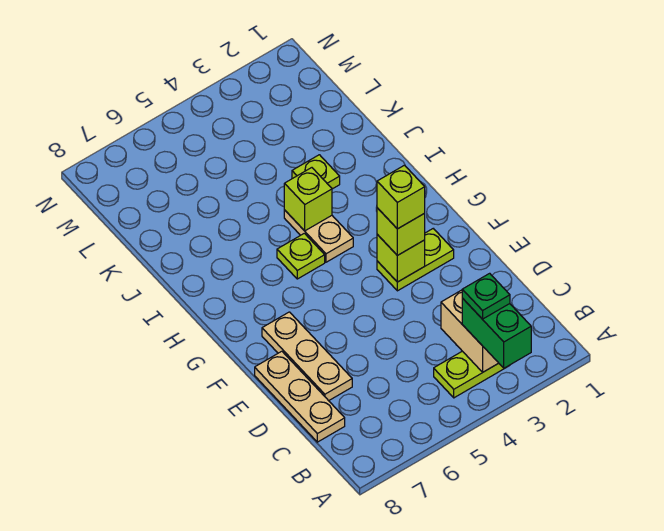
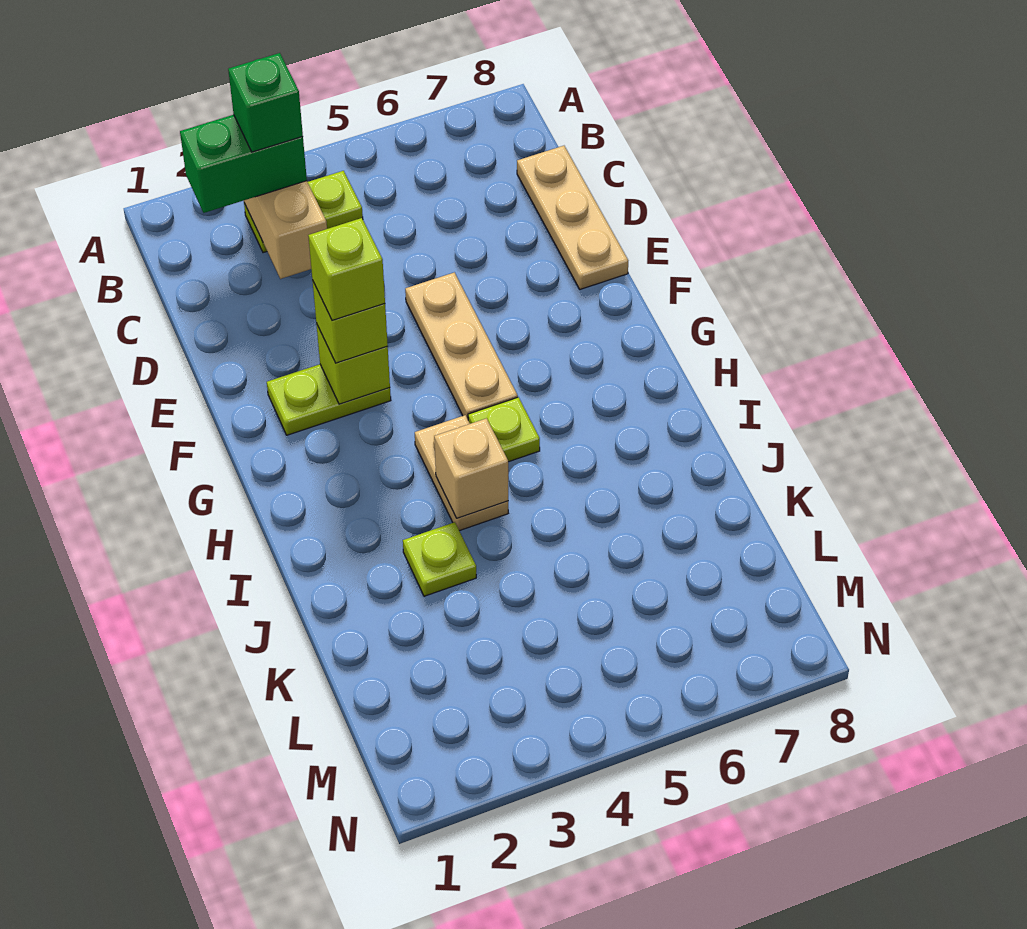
green 1x2 brick [462,298,531,368] -> green 1x2 brick turned to [180,115,307,213]
green 1x1 plate [462,273,510,319] -> green 1x1 brick [228,53,303,152]
tan 1x3 plate [262,312,352,401] -> tan 1x3 plate moved to [405,272,518,419]
lime 1x1 brick [284,168,332,231] -> tan 1x1 brick [434,418,508,518]

